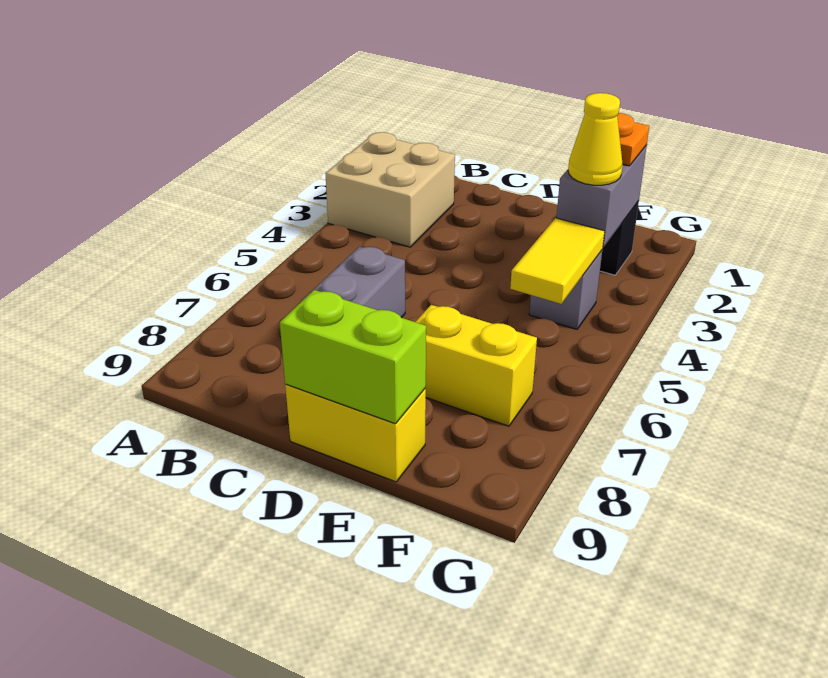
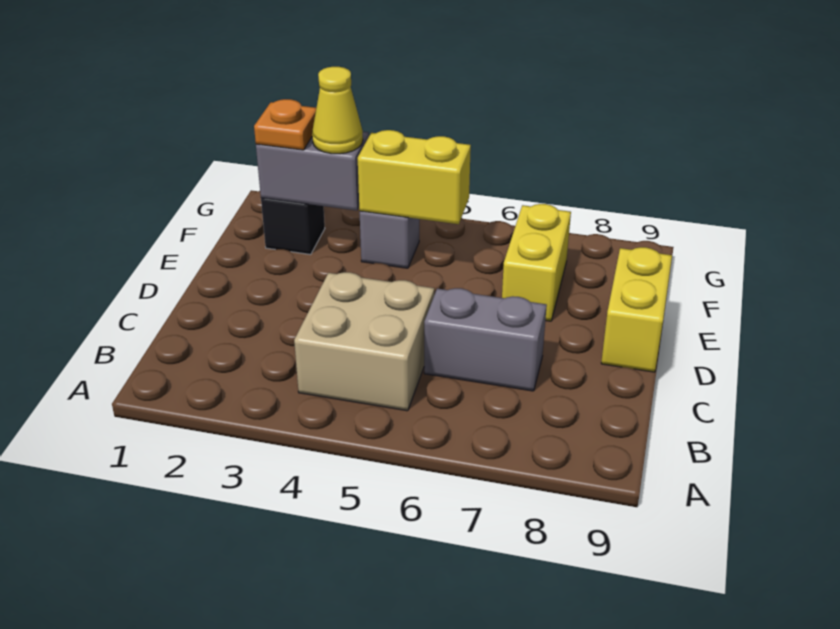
tan 2x2 brick [325,132,455,247] -> tan 2x2 brick moved to [294,272,434,411]
lime 1x2 brick [280,290,426,424] -> none
yellow 1x2 tile [510,218,605,304] -> yellow 1x2 brick [358,130,471,224]

